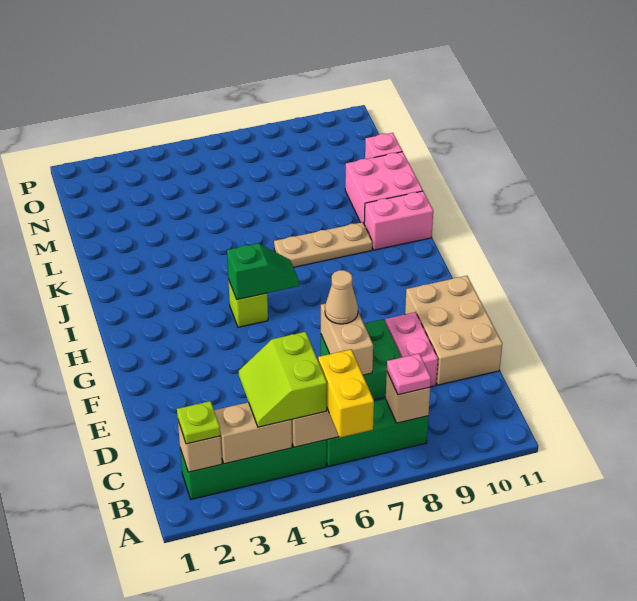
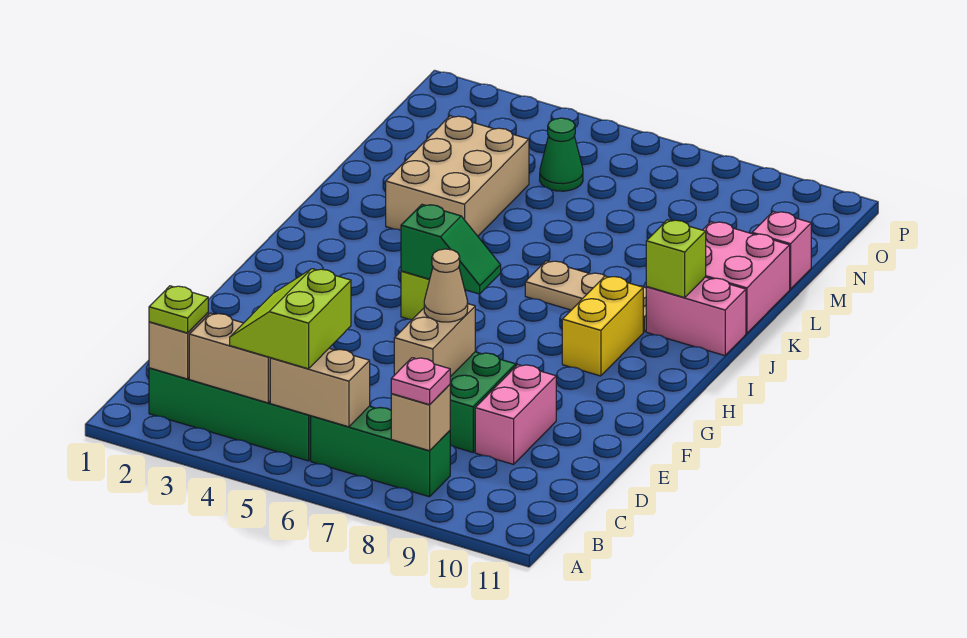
yellow 1x2 brick [318,349,374,437] -> yellow 1x2 brick moved to [562,276,643,376]
tan 2x3 brick [405,276,502,385] -> tan 2x3 brick moved to [386,116,529,236]
none -> lime 1x1 brick [646,220,706,298]
none -> green 1x1 cone [540,118,583,191]

